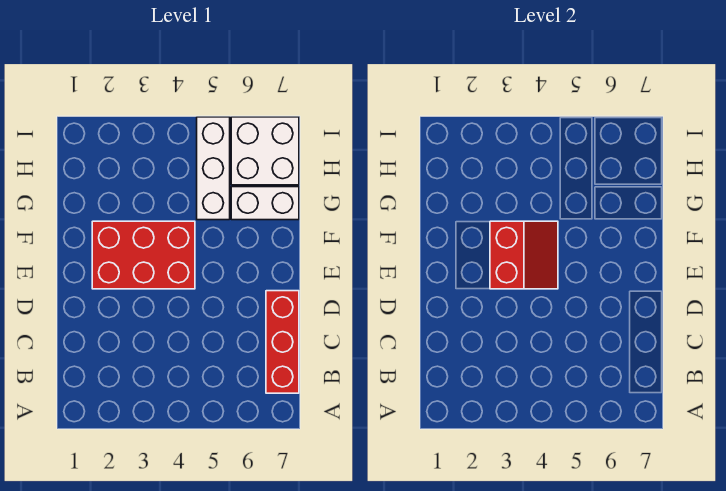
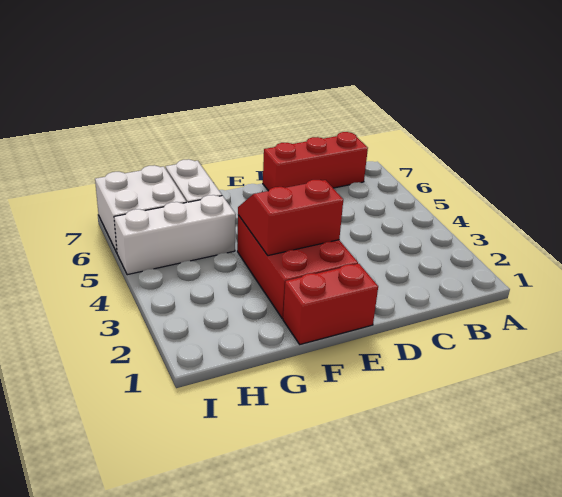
none -> red 1x2 brick [283,264,378,344]

